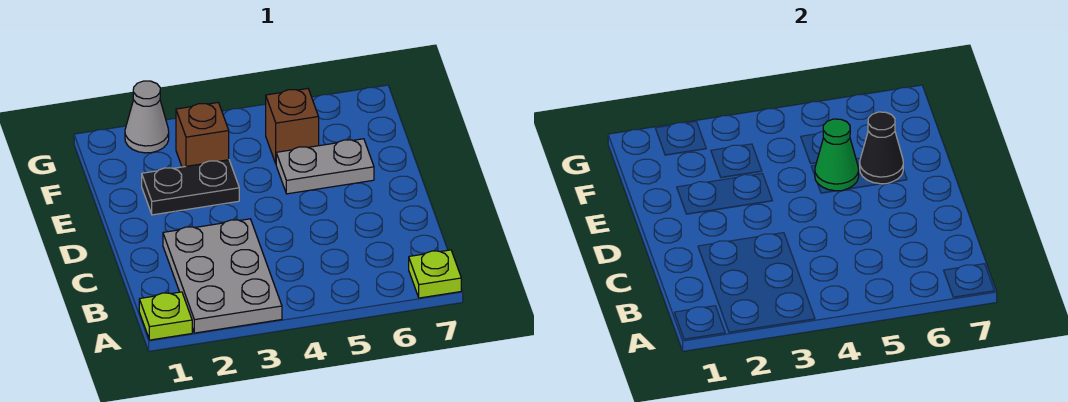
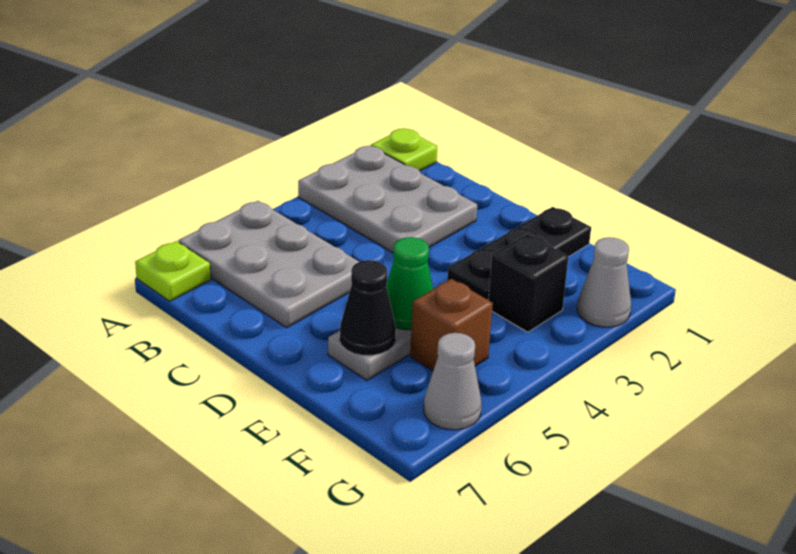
none -> grey 2x3 plate [178,201,359,328]
black 1x2 plate [142,160,239,215] -> black 1x3 plate [447,207,591,300]
brown 1x1 brick [176,103,229,167] -> black 1x1 brick [488,234,569,332]
none -> grey 1x1 cone [424,333,482,430]

